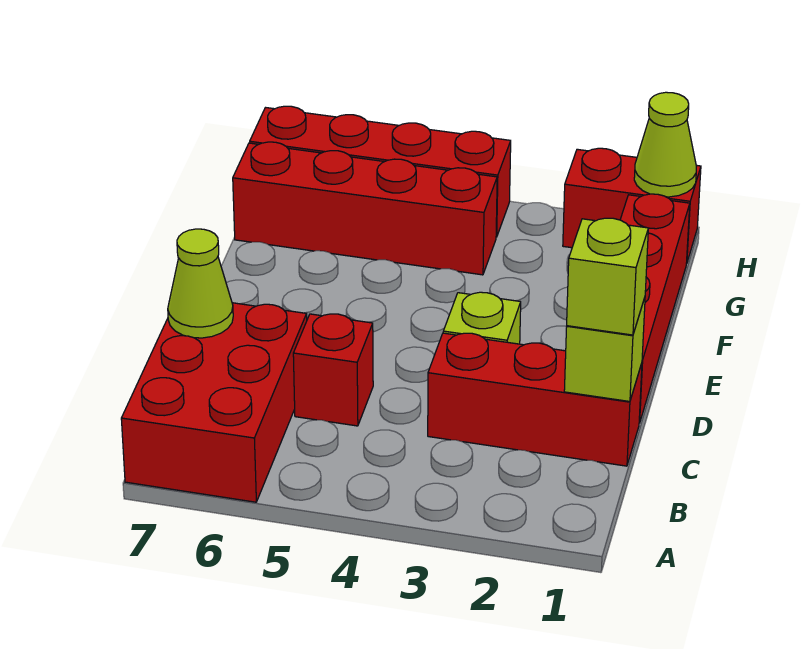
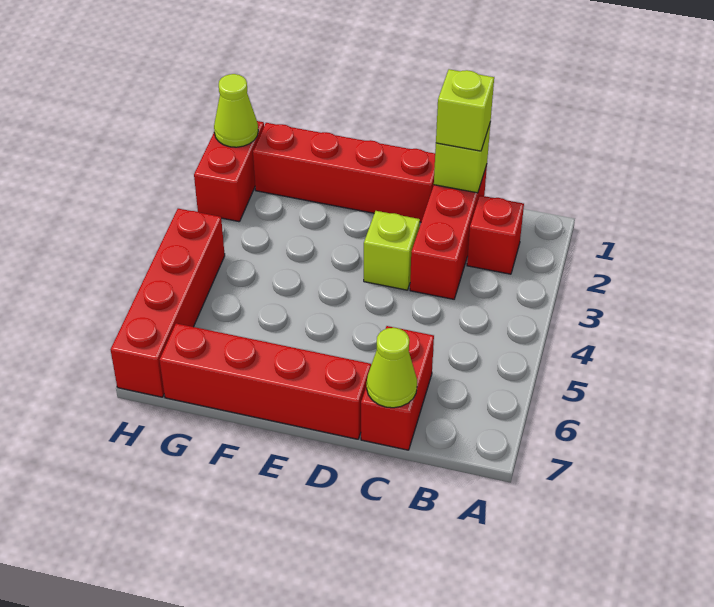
red 2x3 brick [121,303,307,502] -> red 1x2 brick [361,326,434,450]
red 1x1 brick [293,314,373,426] -> red 1x1 brick moved to [467,195,524,274]
red 1x4 brick [233,142,497,275] -> red 1x4 brick turned to [160,323,371,439]

